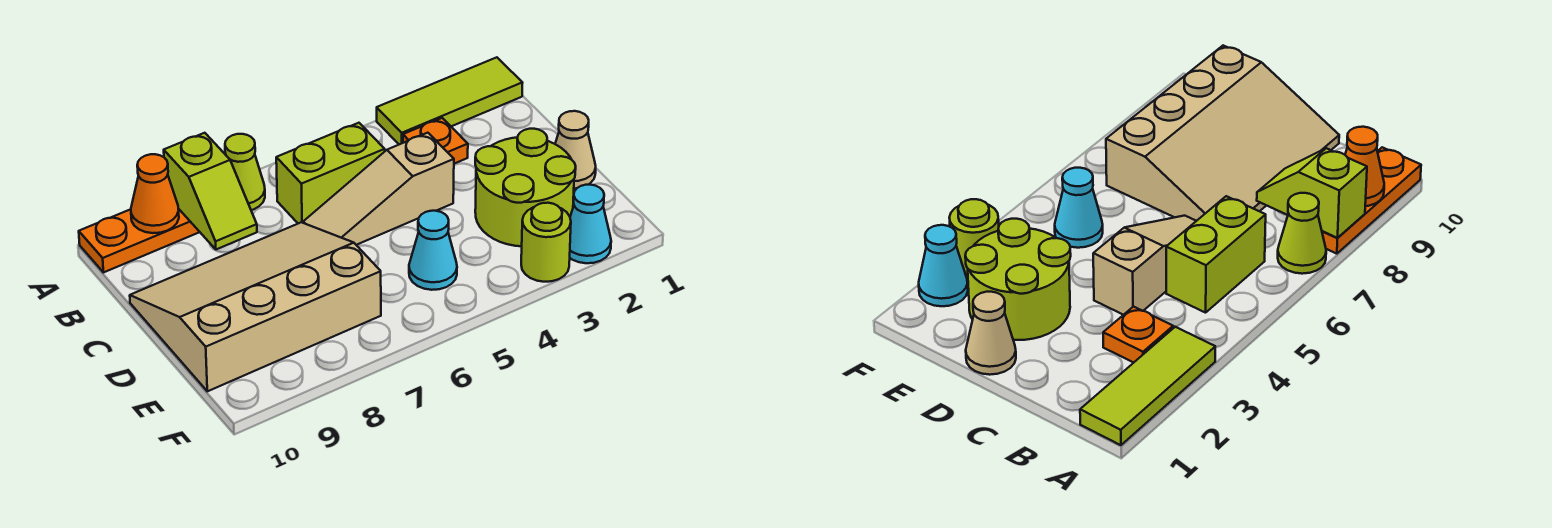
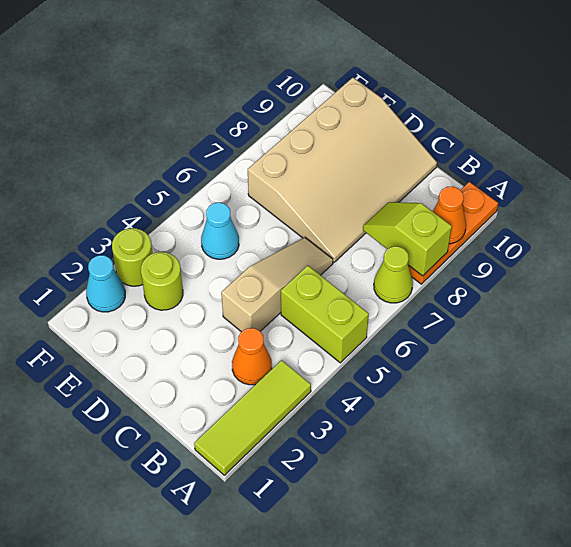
orange 1x1 plate [403,118,468,164] -> orange 1x1 cone [232,328,272,385]
lime 1x2 brick [276,123,385,223] -> lime 1x2 brick turned to [281,266,369,363]
tan 1x1 cone [555,111,596,189] -> none
lime 2x2 round brick [475,129,576,246] -> lime 1x1 round brick [141,252,183,310]

